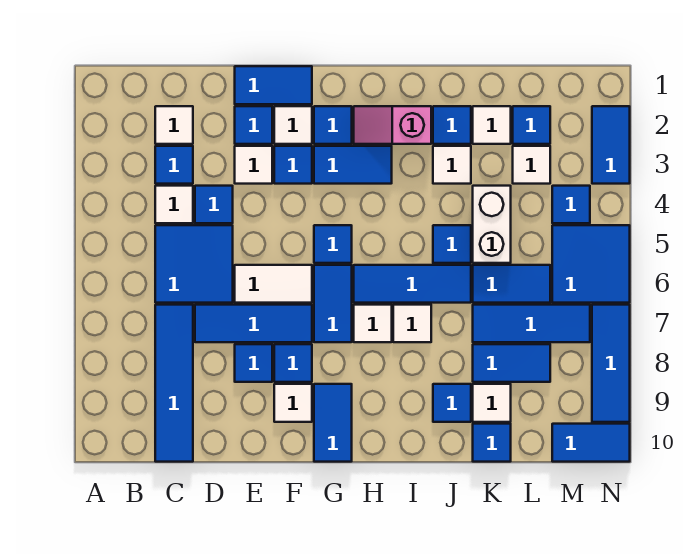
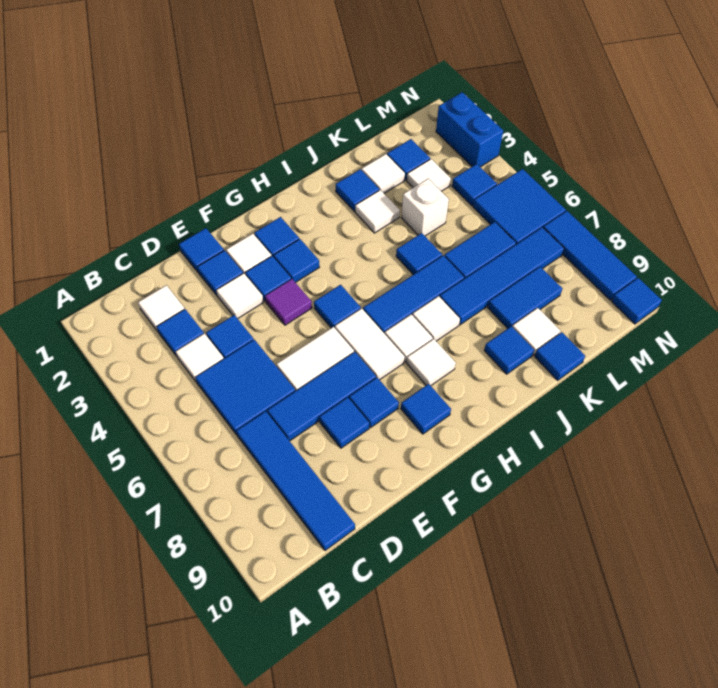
blue 1x2 tile [235,66,312,104] -> blue 1x1 tile [179,228,224,273]
none -> purple 1x1 tile [265,279,312,325]
white 1x1 tile [274,384,312,422] -> white 1x1 tile moved to [407,339,456,386]
blue 1x2 tile [314,146,392,184] -> blue 1x1 tile [274,239,319,283]
blue 1x2 tile [314,265,352,342] -> white 1x2 tile [335,308,405,380]
blue 1x2 tile [314,384,352,462] -> blue 1x1 tile [401,384,451,434]
pink 1x2 slope [354,106,431,144] -> none
white 1x2 brick [473,186,511,263] -> white 1x1 brick [401,178,449,236]
blue 1x3 tile [473,305,590,342] -> blue 1x4 tile [440,227,564,325]
blue 1x2 tile [552,424,630,462] -> blue 1x1 tile [612,278,662,324]
blue 1x2 tile [592,106,630,184] -> blue 1x2 brick [436,92,503,167]

